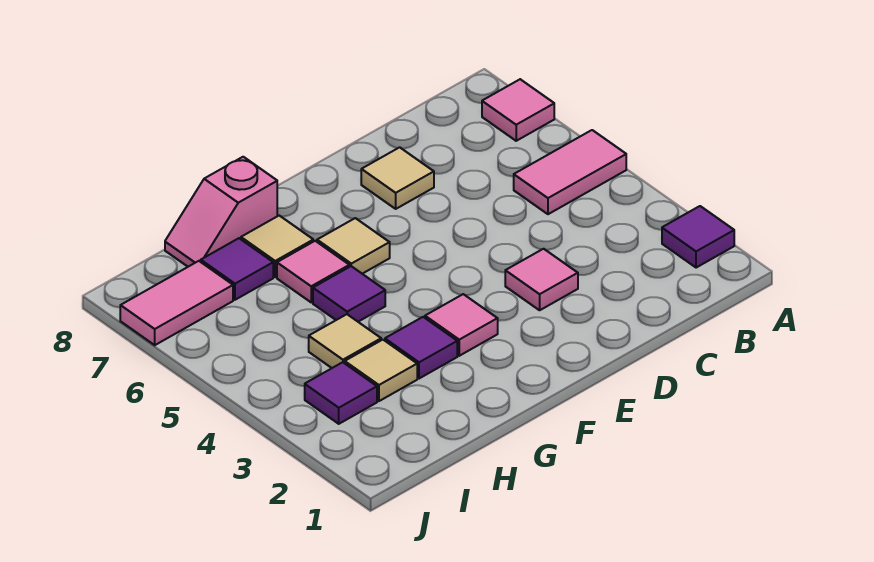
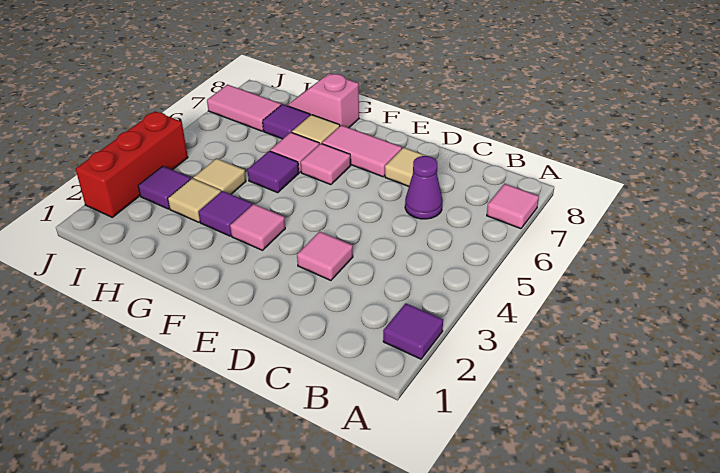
pink 1x2 tile [514,130,626,214] -> pink 1x2 tile moved to [322,125,402,177]
none -> purple 1x1 cone [405,156,443,219]
tan 1x1 tile [317,218,390,274] -> pink 1x1 tile [301,144,351,185]
none -> red 1x3 brick [76,111,188,217]

